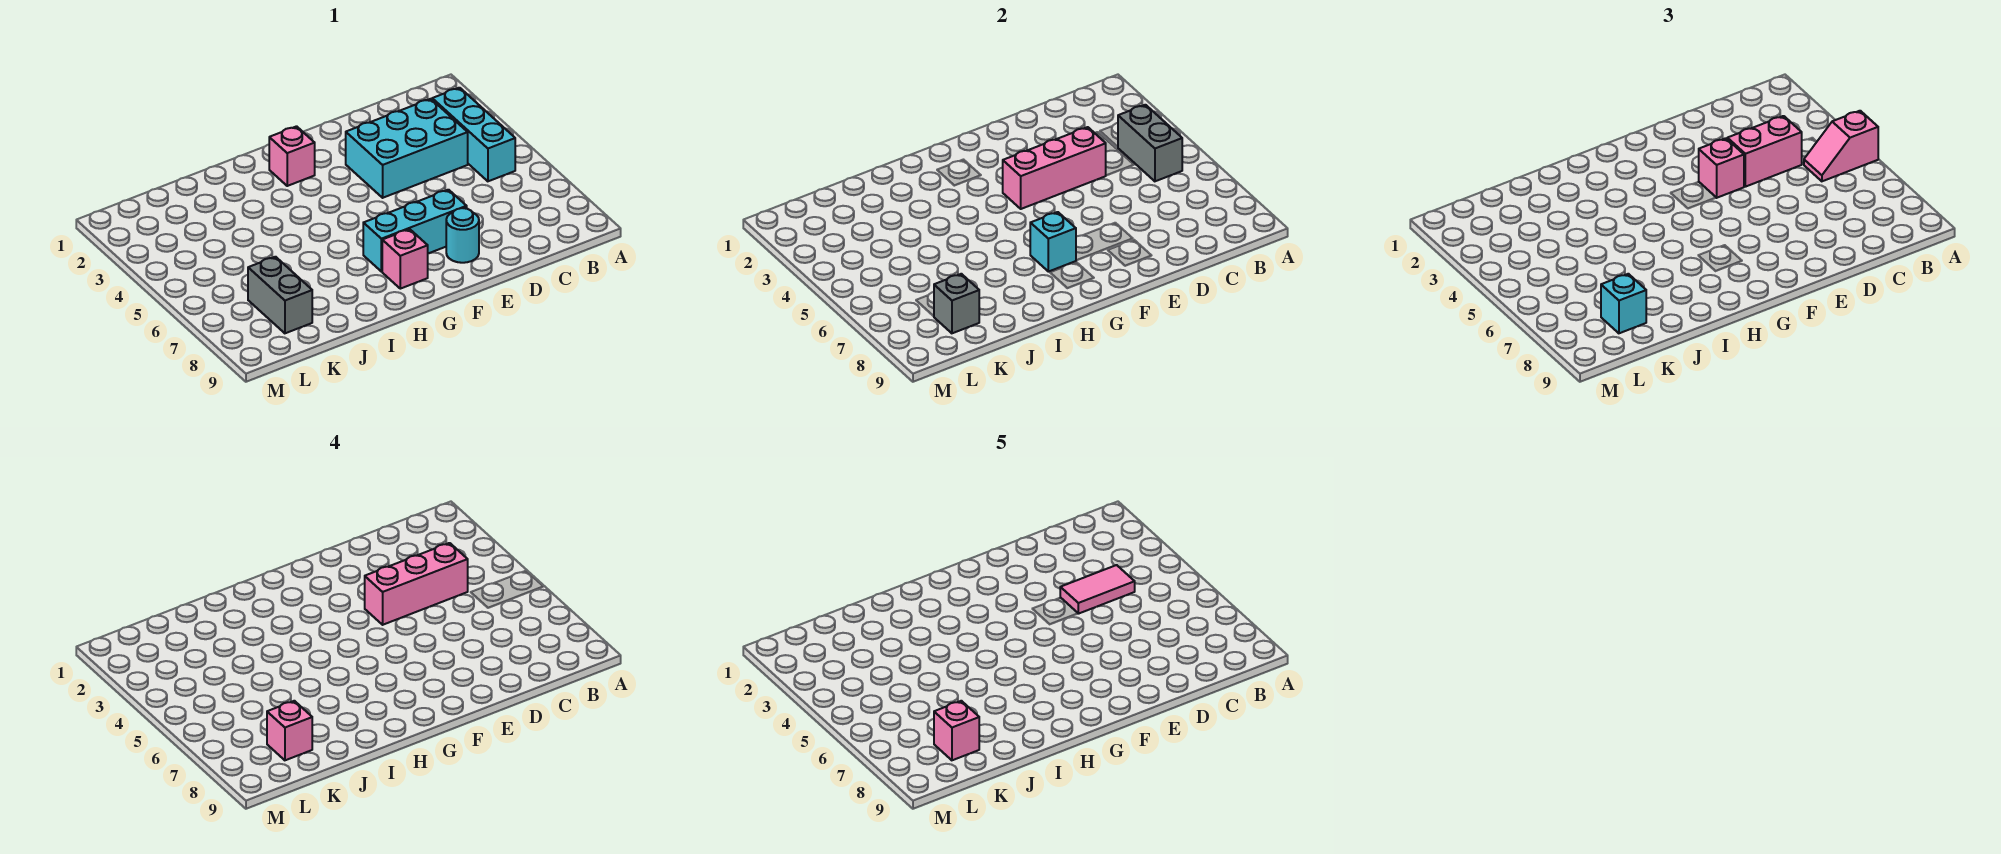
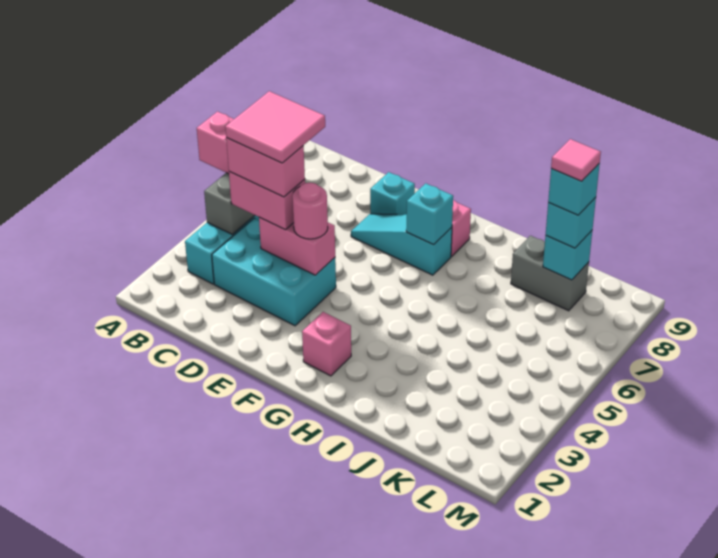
pink 1x3 brick [365,543,468,625] -> pink 1x2 brick [226,138,305,197]
pink 1x2 tile [1060,565,1135,614] -> pink 2x2 tile [225,91,325,163]
pink 1x3 brick [1003,127,1106,209] -> pink 1x2 brick [259,217,335,275]
pink 1x1 brick [1699,138,1744,198] -> pink 1x1 round brick [292,183,328,239]
cyan 1x3 brick [363,190,467,272] -> cyan 1x3 slope [351,214,452,275]
cyan 1x1 round brick [446,208,479,263] -> cyan 1x1 brick [370,172,415,214]
grey 1x2 brick [248,257,312,333] -> grey 1x2 brick turned to [511,236,589,311]
grey 1x1 brick [934,274,979,333] -> cyan 1x1 brick [543,231,592,280]
pink 1x1 brick [267,701,312,760] -> cyan 1x1 brick [548,164,600,215]
pink 1x1 brick [934,701,979,760] -> pink 1x1 tile [551,139,601,181]

